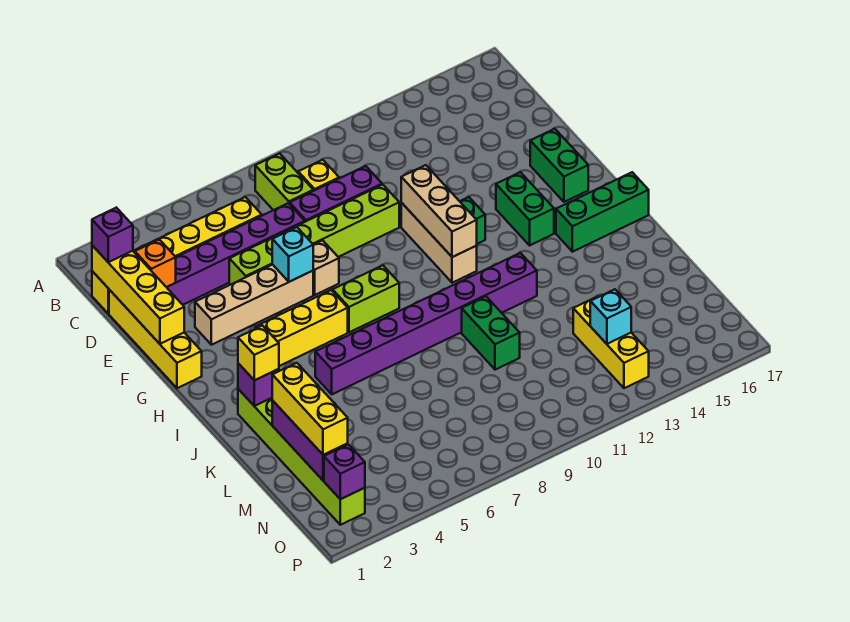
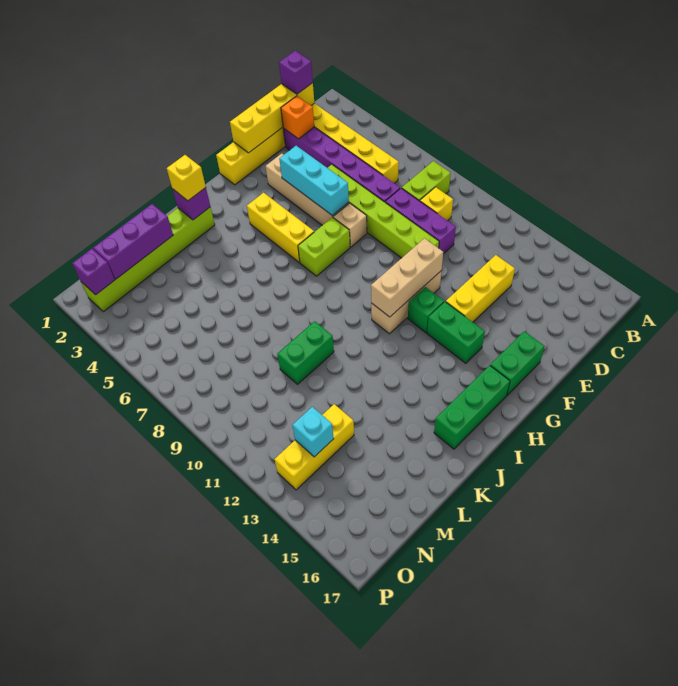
cyan 1x1 brick [272,227,313,282] -> cyan 1x3 brick [279,146,349,216]
green 1x2 brick [496,172,554,245] -> green 1x2 brick turned to [427,302,485,363]
lime 1x2 brick [333,265,399,332] -> lime 1x2 brick turned to [298,217,350,276]
green 1x3 brick [556,172,649,252] -> green 1x3 brick turned to [434,365,510,449]
purple 1x8 brick [315,253,537,394] -> none
yellow 1x3 brick [272,363,348,455] -> yellow 1x3 brick moved to [446,255,515,322]

